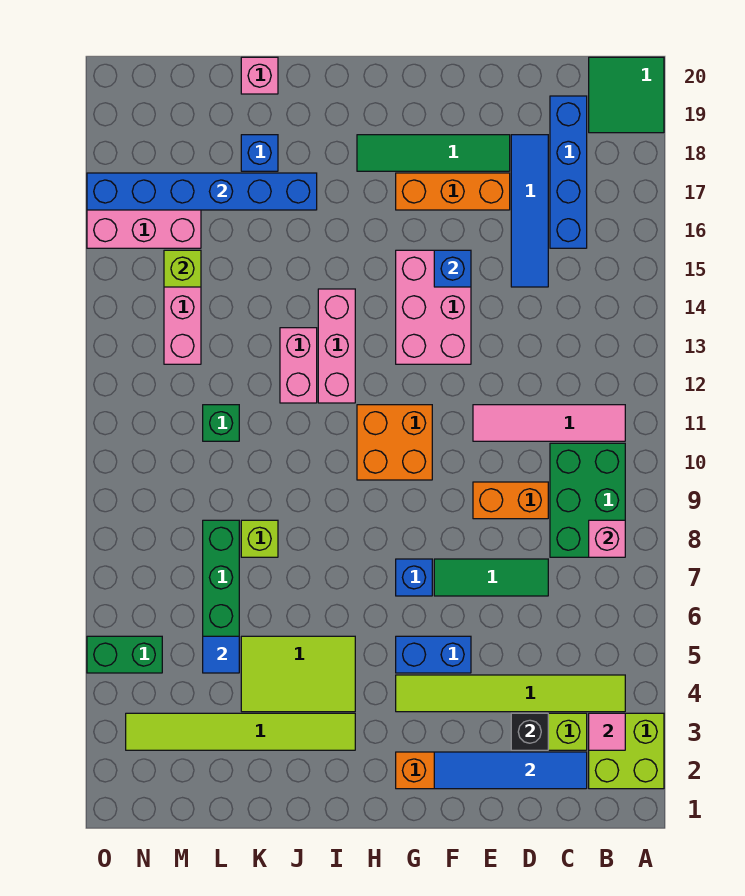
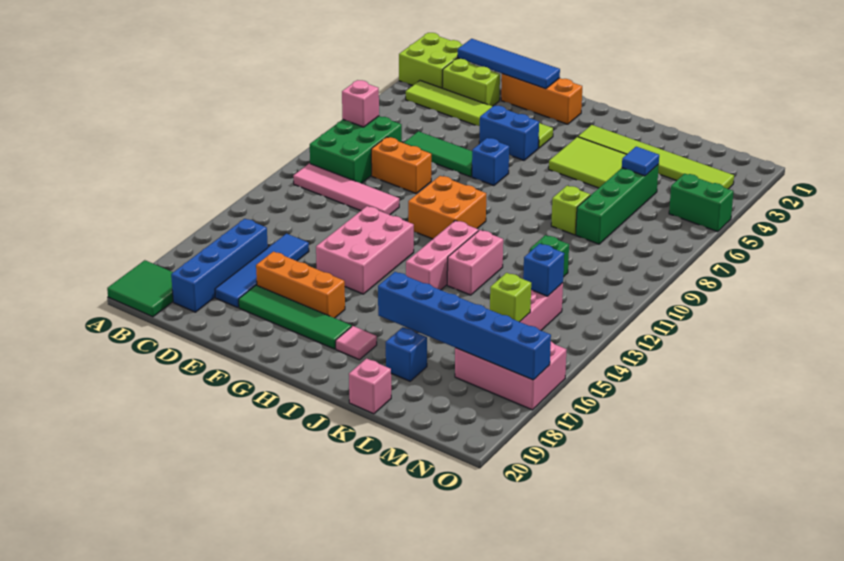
pink 1x1 tile [589,713,625,750] -> pink 1x1 tile moved to [336,326,377,360]
black 1x1 brick [511,713,548,750] -> none
blue 1x1 brick [434,250,471,287] -> blue 1x1 brick moved to [523,244,564,296]

